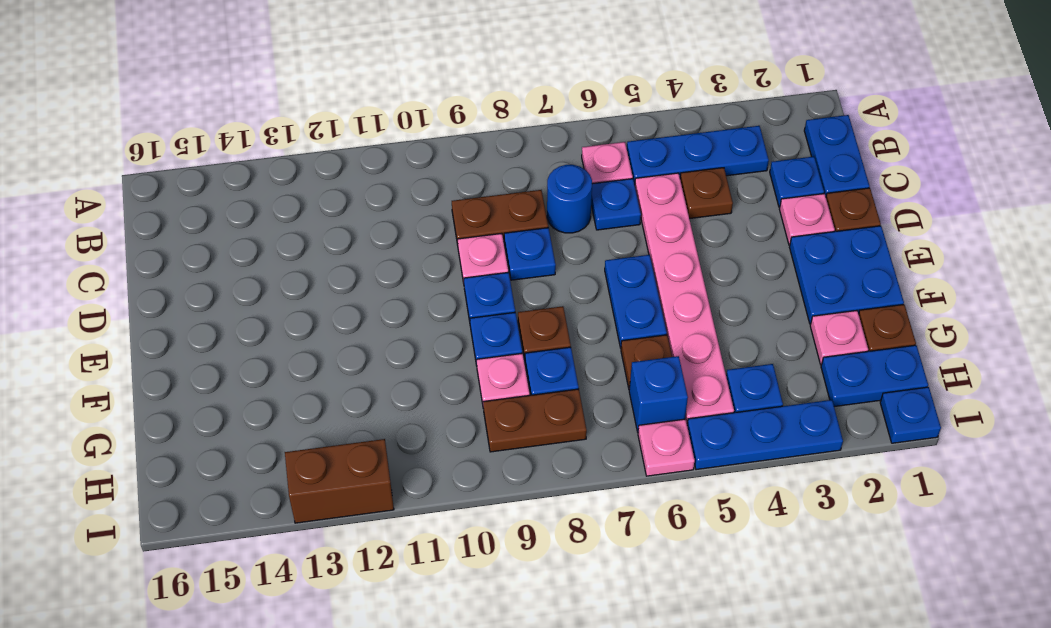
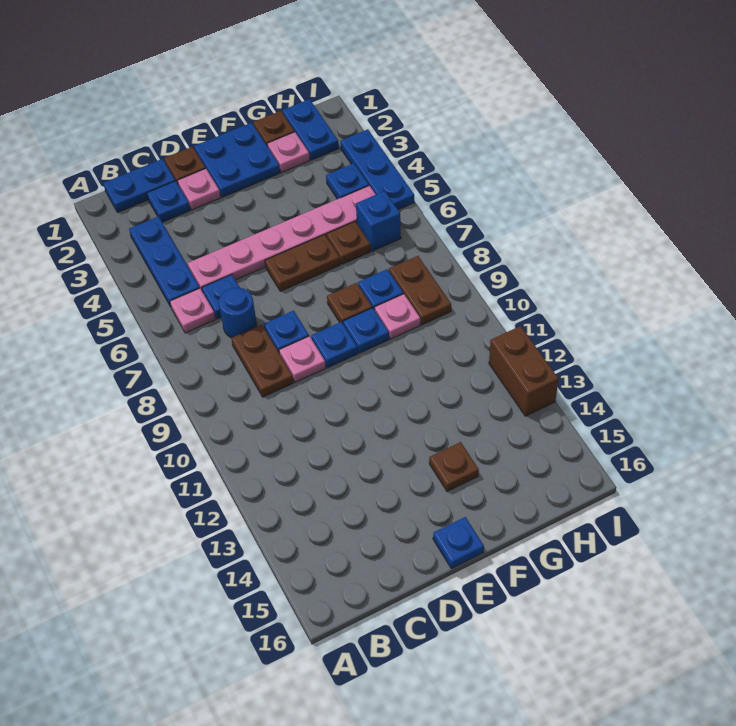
brown 1x1 plate [680,168,733,219] -> brown 1x1 plate moved to [429,442,479,491]
blue 1x2 plate [605,255,667,348] -> brown 1x2 plate [265,235,340,291]
blue 1x1 plate [880,387,941,443] -> blue 1x1 plate moved to [433,517,484,569]
pink 1x1 plate [638,419,695,476] -> none

